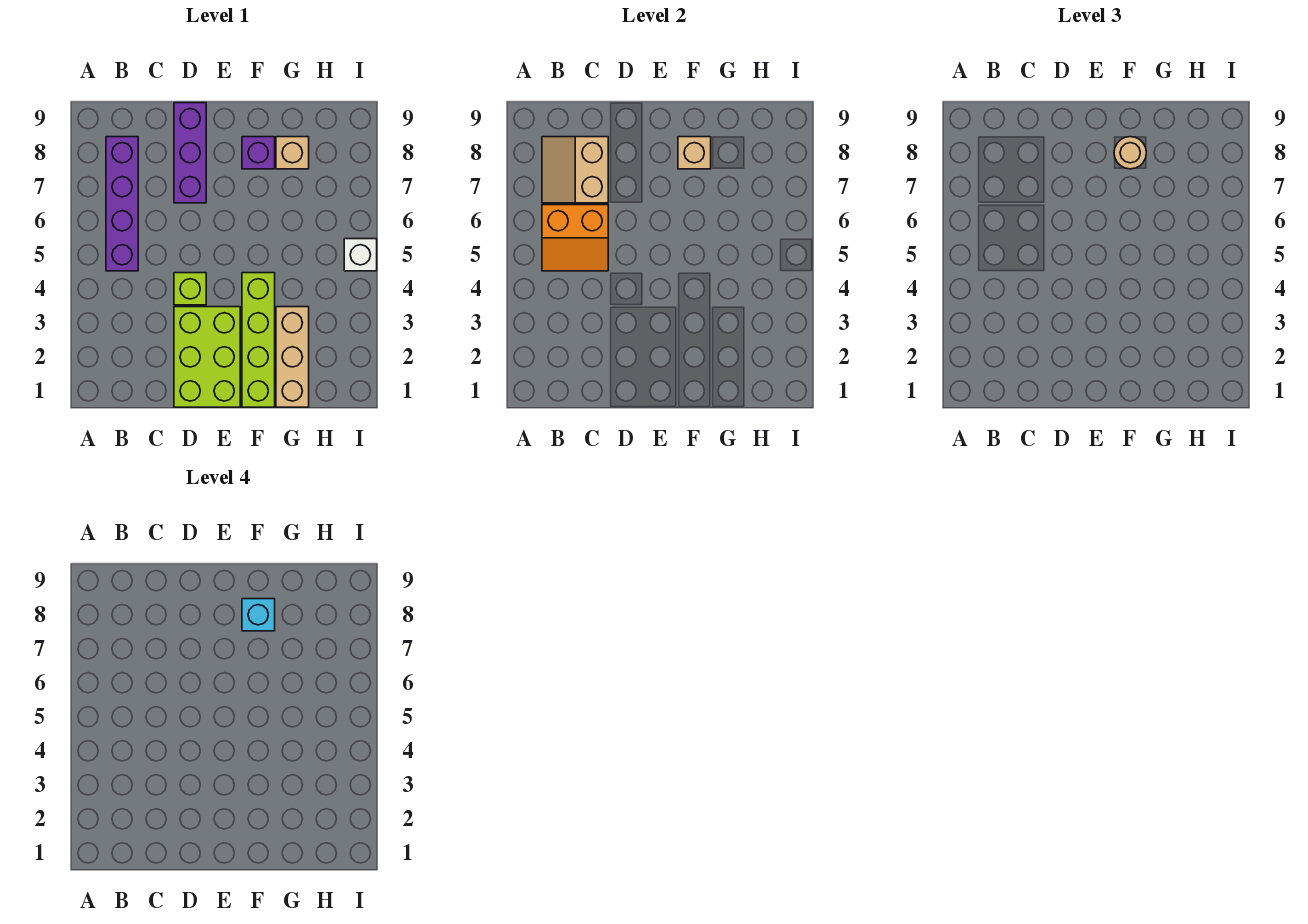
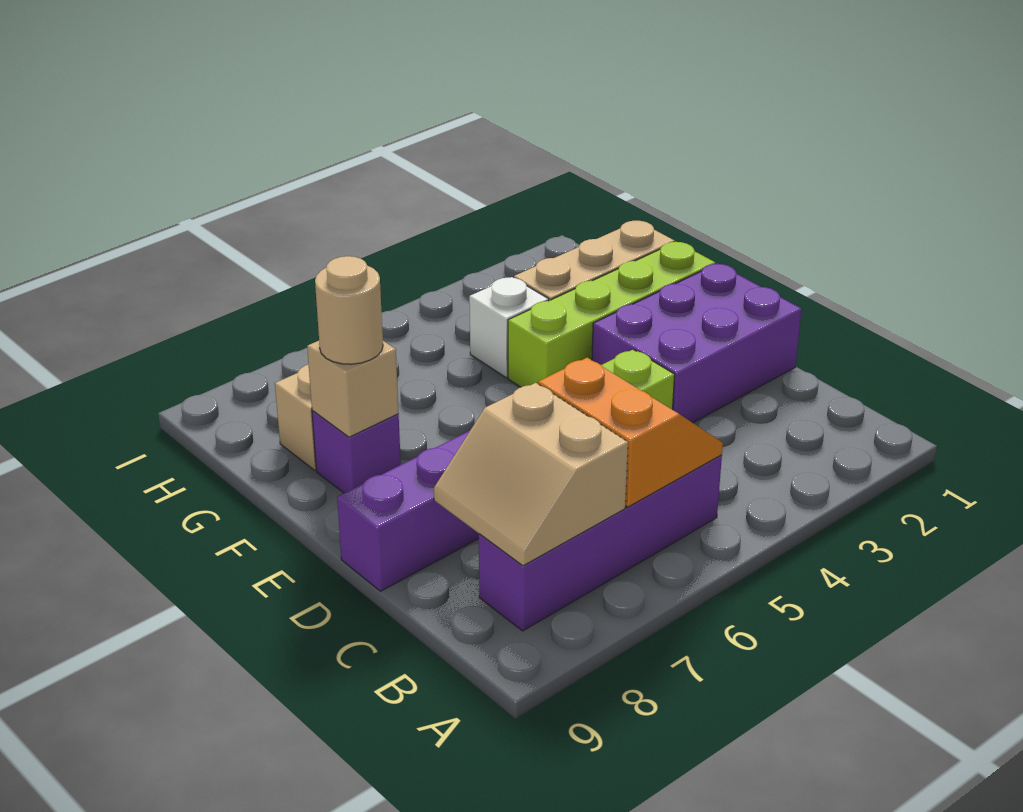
tan 2x2 slope [542,137,608,203] -> tan 2x2 slope turned to [434,383,628,566]
lime 2x3 brick [174,307,240,407] -> purple 2x3 brick [592,264,802,423]
cyan 1x1 brick [242,599,275,631] -> none
white 1x1 brick [344,239,377,271] -> white 1x1 brick moved to [469,277,549,378]

